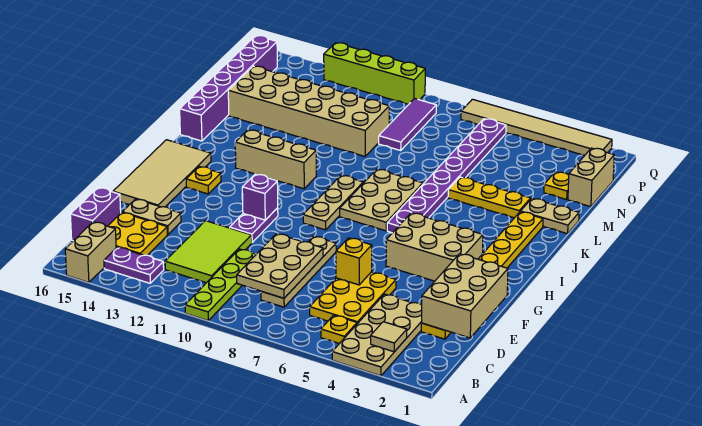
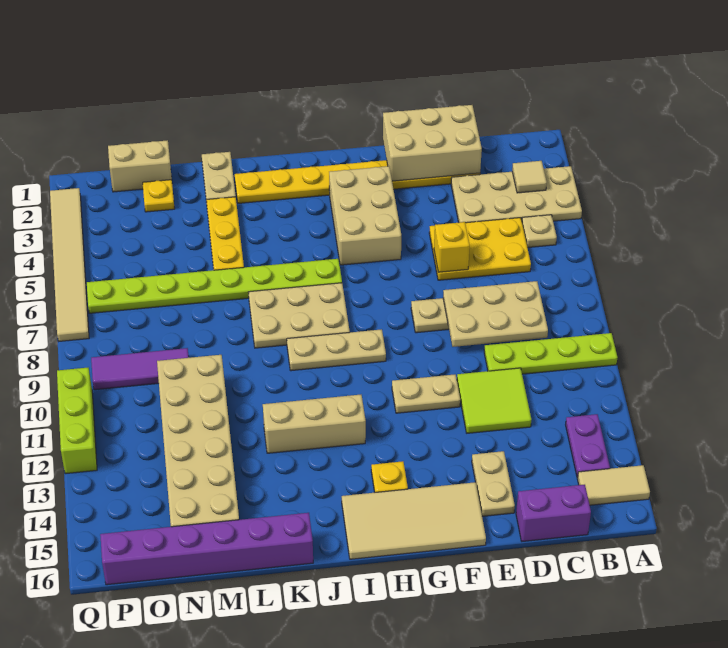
tan 1x2 brick [65,222,116,282] -> tan 1x2 tile [577,465,650,505]
yellow 1x1 plate [321,315,357,344] -> tan 1x1 plate [522,215,557,248]
lime 2x3 tile [165,221,252,283] -> lime 2x2 tile [457,368,531,433]
yellow 2x2 plate [108,213,167,255] -> none
purple 1x2 plate [230,208,278,242] -> tan 1x2 plate [392,374,460,413]
purple 1x1 brick [242,174,278,220] -> none
purple 1x8 plate [387,119,506,233] -> lime 1x8 plate [87,259,342,313]
tan 1x3 brick [235,130,316,189] -> tan 1x3 brick turned to [263,395,366,453]
lime 1x4 brick [324,43,425,104] -> lime 1x3 brick [57,368,97,474]

